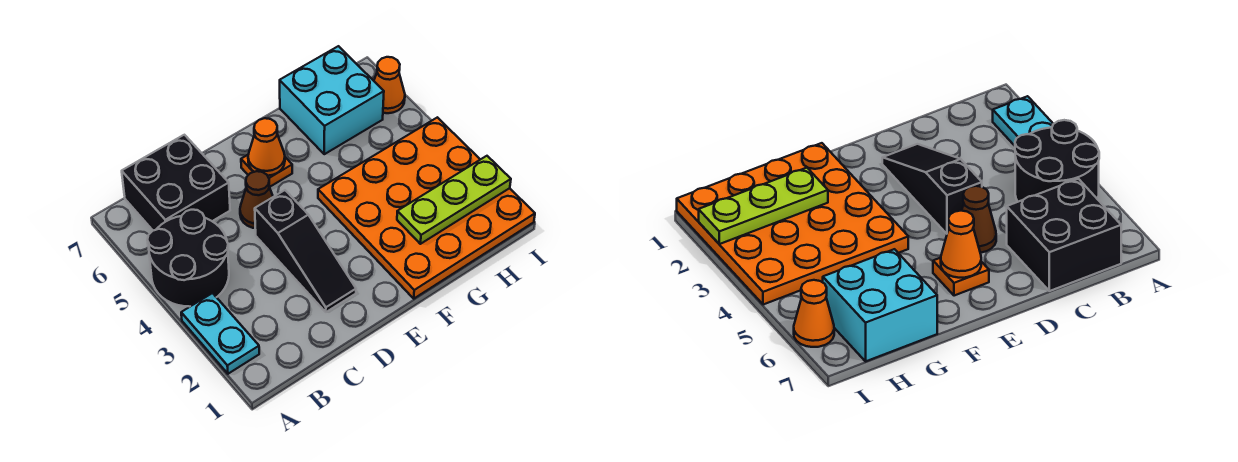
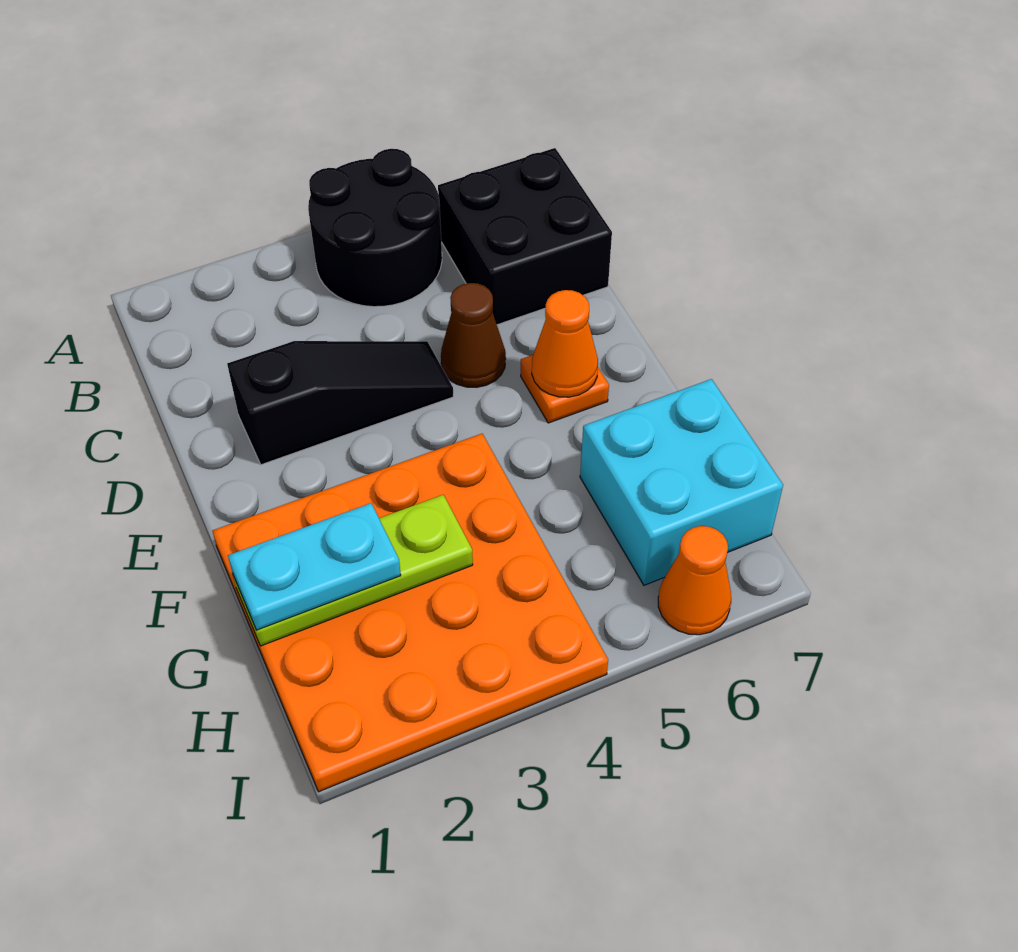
cyan 1x2 plate [181,293,259,374] -> cyan 1x2 plate moved to [228,503,401,630]
black 1x3 slope [255,190,356,312] -> black 1x3 slope turned to [227,341,453,465]
lime 1x3 plate [397,156,511,244] -> lime 1x3 plate turned to [233,495,473,646]

